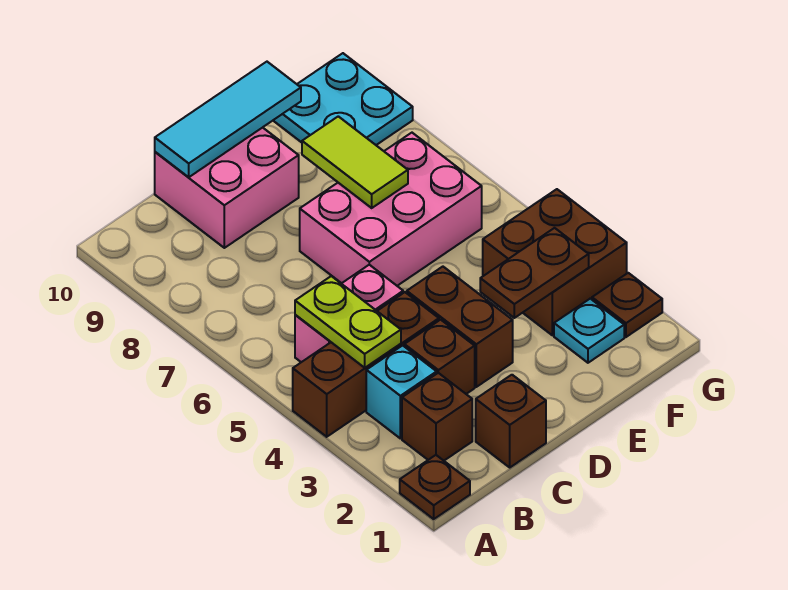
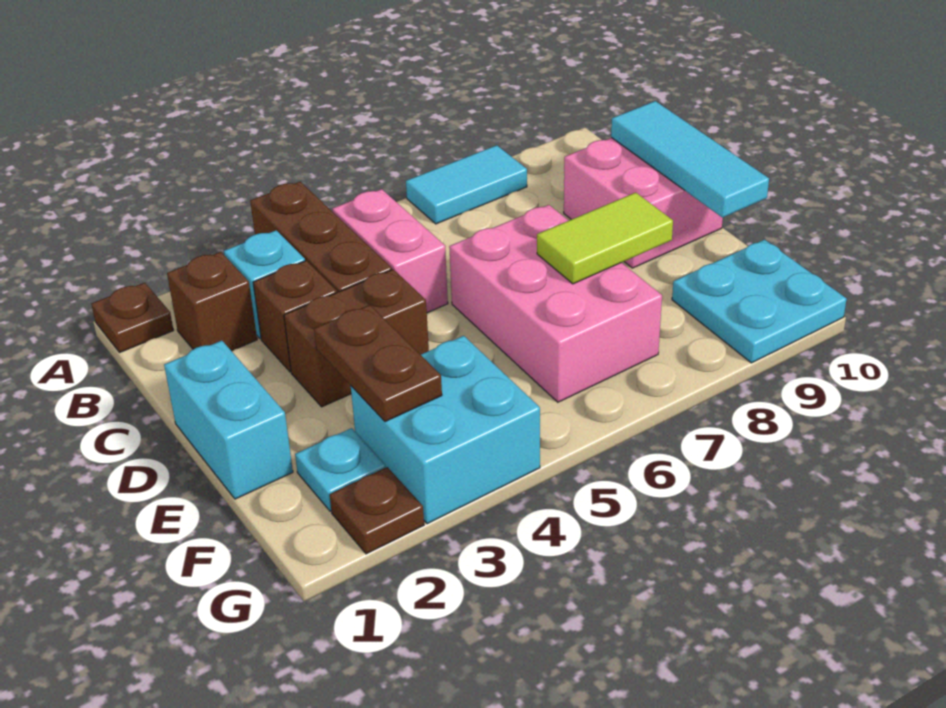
none -> cyan 1x2 tile [406,145,527,224]
lime 1x2 plate [295,276,401,368] -> none
brown 1x1 brick [476,375,546,467] -> none
none -> cyan 1x2 brick [164,341,293,499]
brown 2x2 brick [483,189,627,335] -> cyan 2x2 brick [351,336,540,524]

